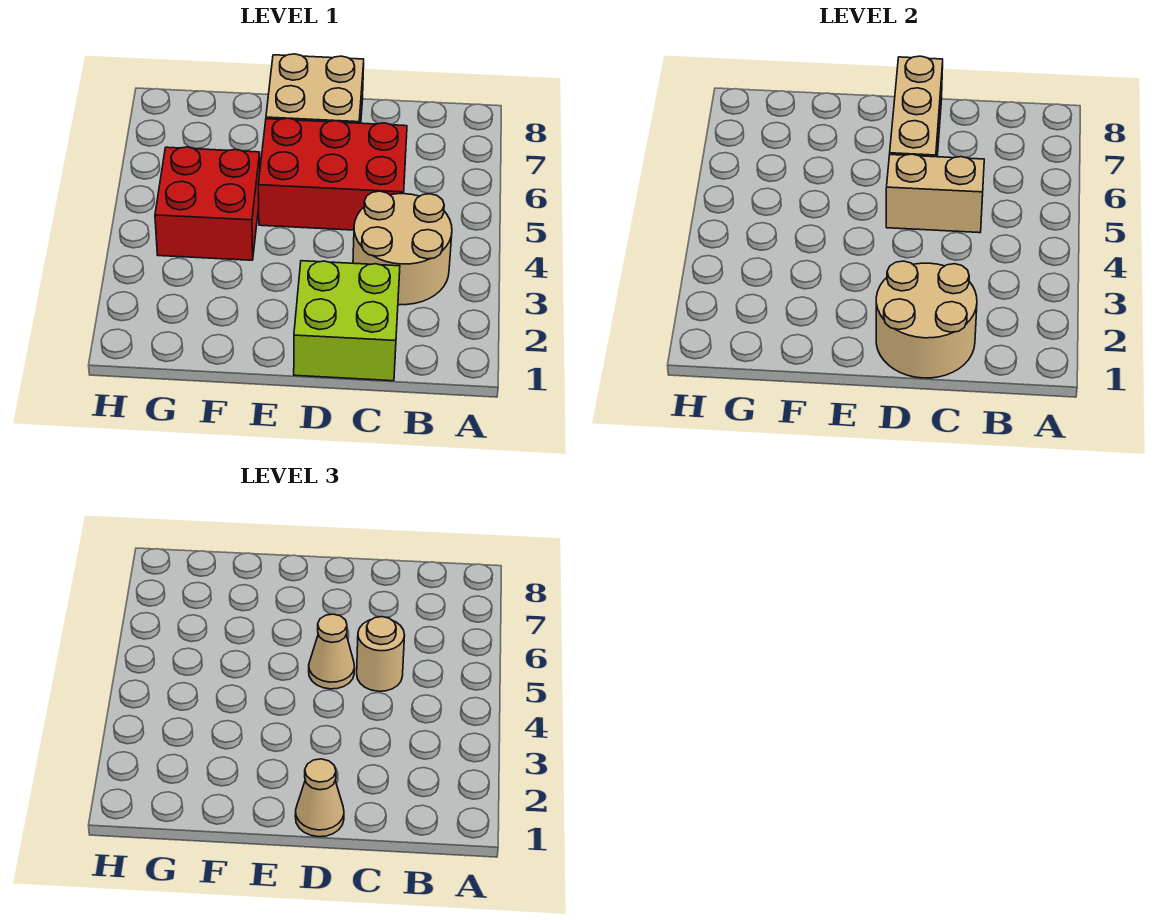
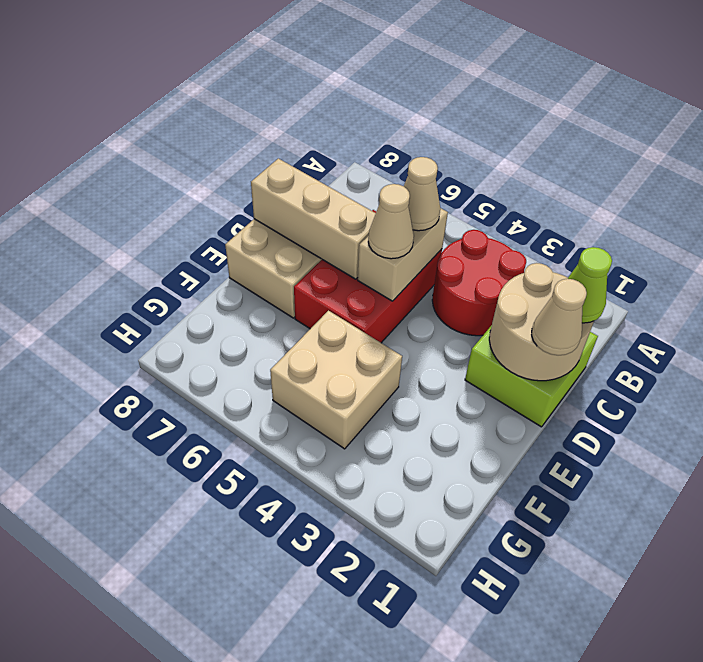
tan 2x2 round brick [353,191,452,305] -> red 2x2 round brick [432,230,526,336]
none -> lime 1x1 cone [568,247,612,323]
tan 1x1 round brick [357,617,405,691] -> tan 1x1 cone [404,157,440,231]
red 2x2 brick [155,147,260,260] -> tan 2x2 brick [270,311,402,449]

